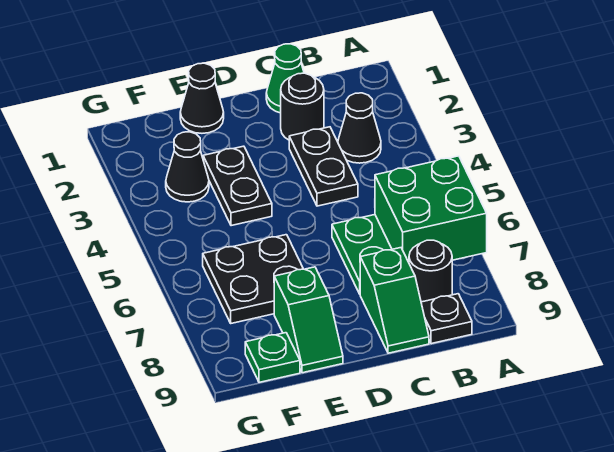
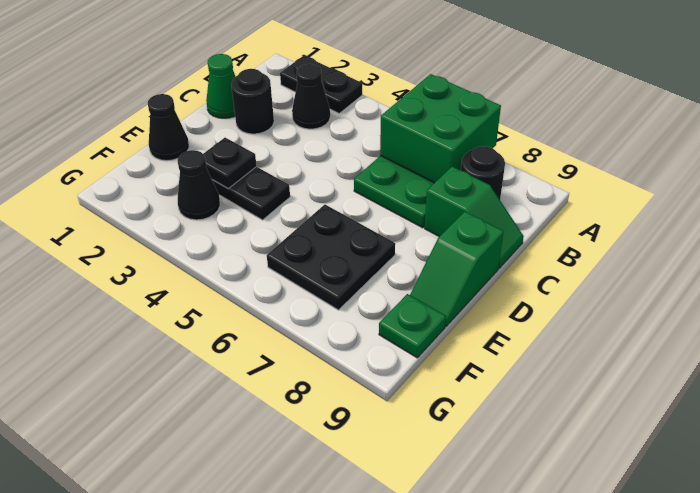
black 1x1 plate [421,294,472,344] -> black 1x1 plate moved to [203,138,257,188]
black 1x2 plate [289,127,358,206] -> black 1x2 plate moved to [280,56,362,113]
green 1x2 slope [274,267,343,373] -> green 1x2 slope turned to [410,212,504,326]

